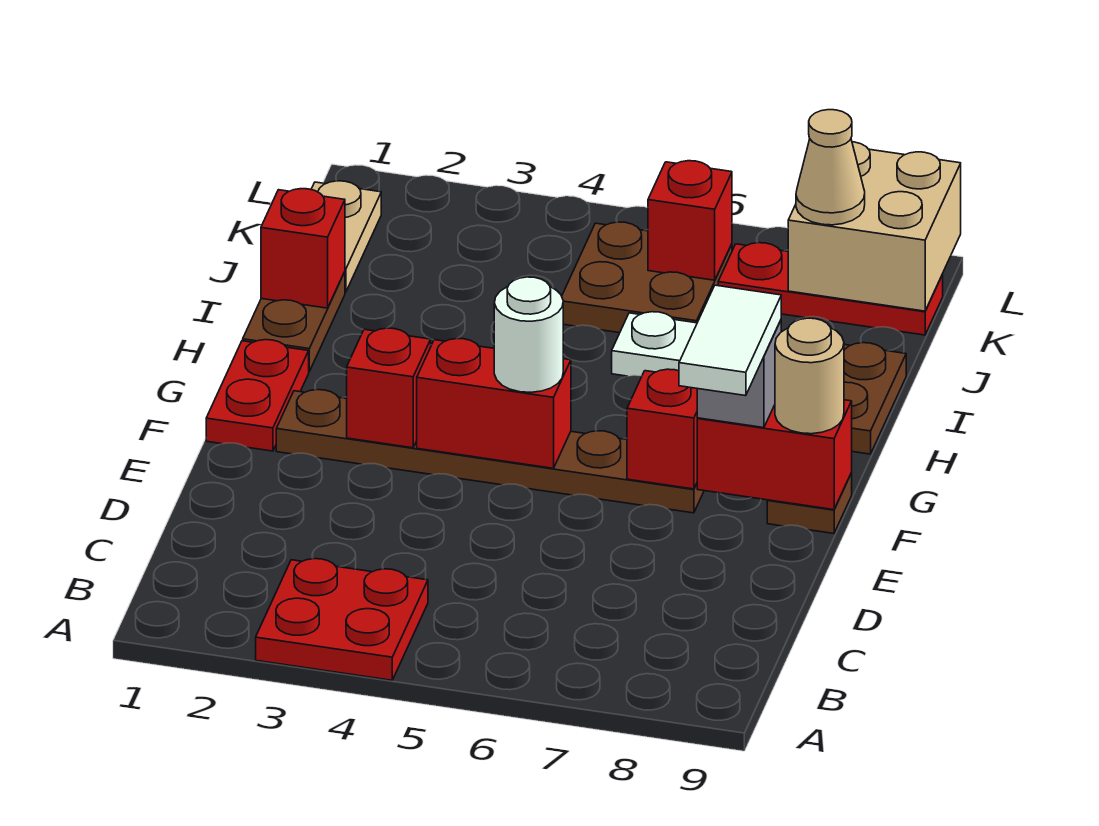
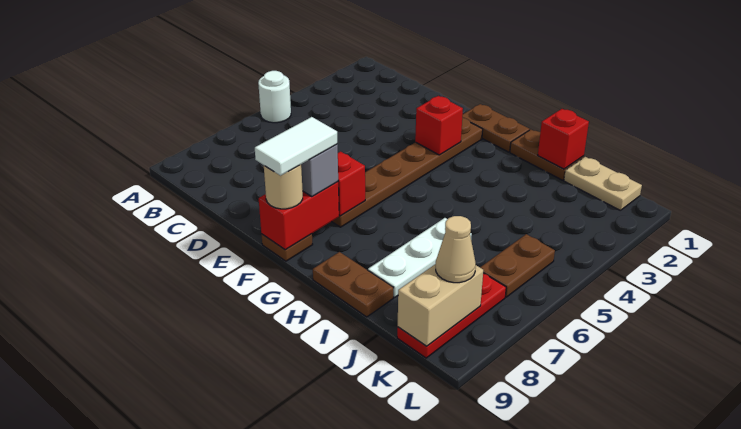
red 2x2 plate [256,559,428,680] -> none
white 1x2 tile [679,285,781,396] -> white 1x2 tile turned to [255,117,337,176]
red 1x2 plate [206,340,309,451] -> brown 1x2 plate [462,104,530,152]
red 1x2 brick [417,339,571,468] -> none
white 1x1 round brick [494,277,563,392] -> white 1x1 round brick moved to [258,71,291,123]
brown 2x2 plate [562,222,732,333] -> brown 1x2 plate [480,234,555,297]
red 1x1 brick [648,161,732,280] -> none
tan 2x2 brick [788,142,961,311] -> tan 1x2 brick [398,264,483,346]

